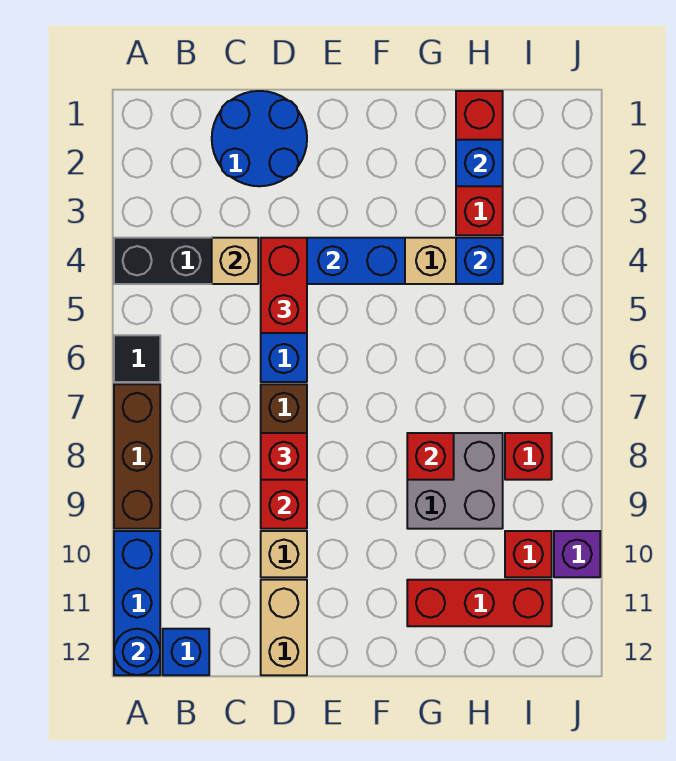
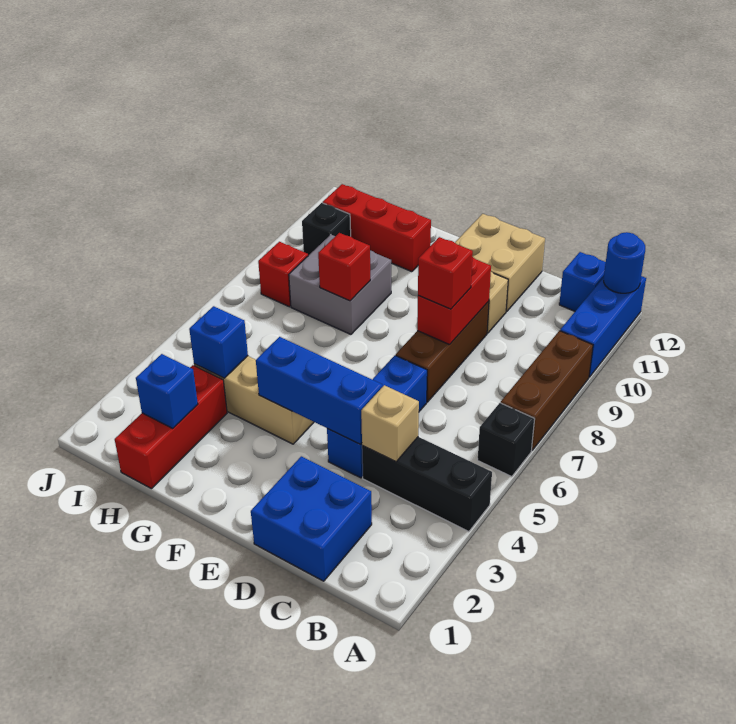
black 1x1 tile [114,335,160,382] -> black 1x1 brick [478,403,535,477]
blue 2x2 round brick [212,91,307,186] -> blue 2x2 brick [251,456,372,581]
red 1x2 brick [261,238,307,333] -> none
tan 1x2 brick [261,580,307,675] -> tan 2x2 brick [455,214,545,312]
red 1x1 brick [505,531,552,577] -> black 1x1 brick [302,203,351,256]
purple 1x1 brick [554,531,600,577] -> none

